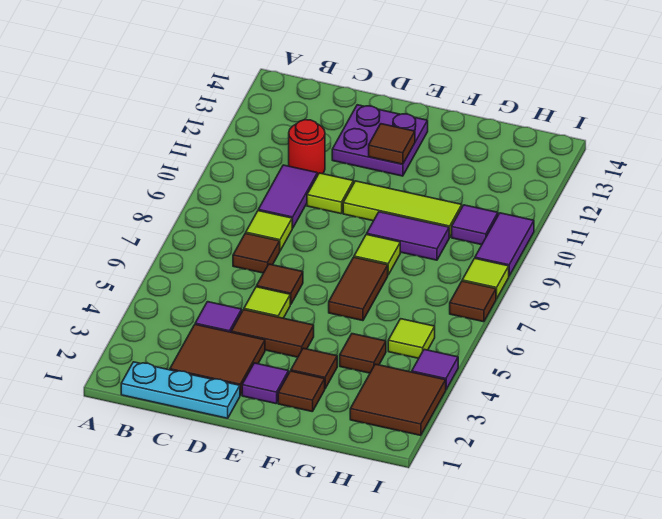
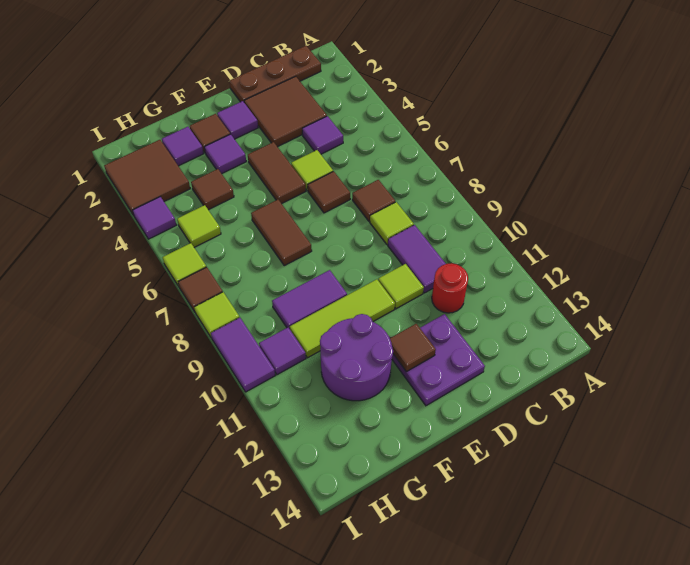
cyan 1x3 plate [121,362,240,418] -> brown 1x3 plate [229,46,321,102]
brown 1x2 tile [231,310,314,357] -> brown 1x2 tile turned to [248,142,306,204]
brown 1x1 tile [291,348,337,388] -> purple 1x1 tile [204,134,246,174]
lime 1x1 tile [354,234,400,275] -> lime 1x1 tile moved to [162,243,206,286]
none -> purple 2x2 round brick [320,314,393,401]
none -> purple 1x1 tile [162,127,204,166]

